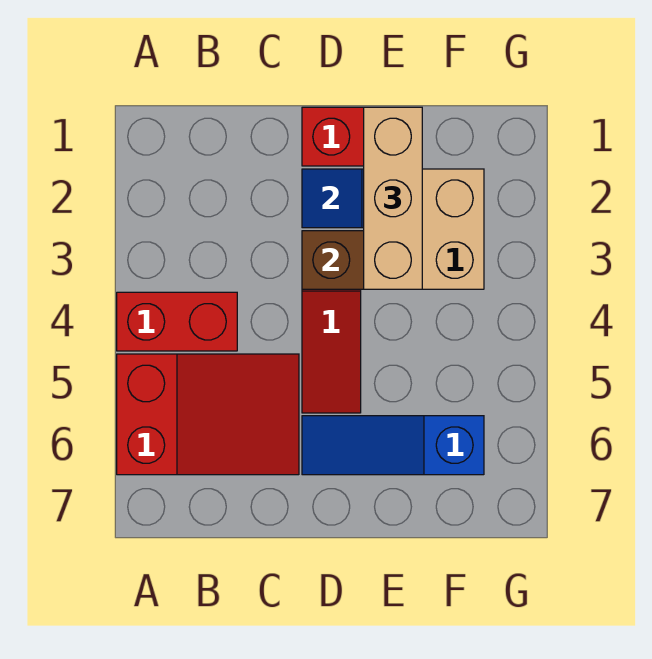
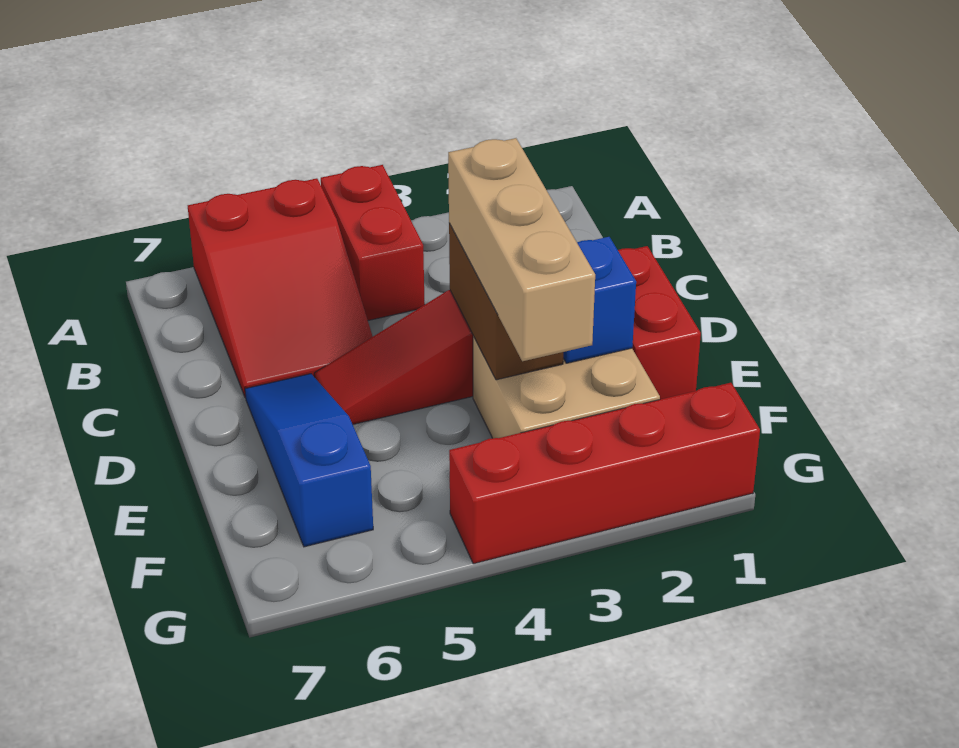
tan 1x3 brick [364,107,422,289] -> tan 1x3 brick turned to [448,138,595,361]
none -> red 1x4 brick [449,383,760,564]

